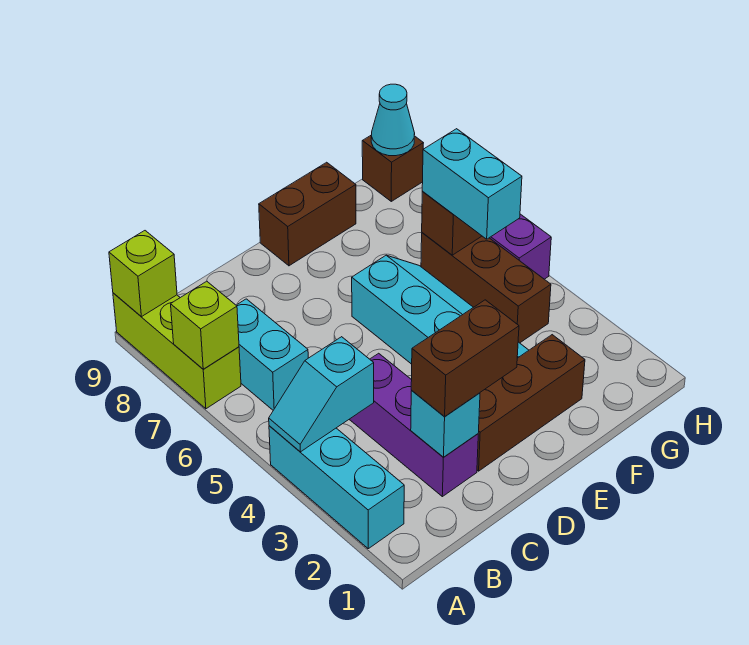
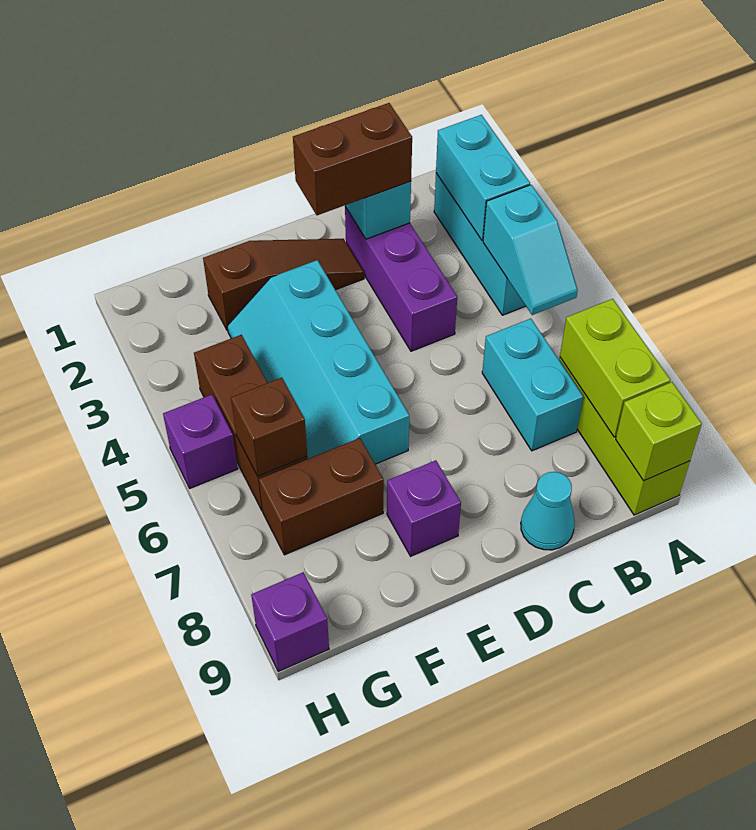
cyan 1x2 slope [269,337,374,452] -> cyan 1x2 slope turned to [483,185,578,315]
lime 1x1 brick [171,281,239,369] -> lime 1x2 brick [560,299,671,437]
brown 1x3 brick [477,335,585,471] -> brown 1x3 slope [203,239,364,331]
none -> purple 1x1 brick [387,460,461,556]
brown 1x2 brick [259,162,356,266] -> brown 1x2 brick moved to [259,438,384,555]
cyan 1x2 brick [422,129,522,239] -> cyan 1x2 brick moved to [436,115,530,240]
brown 1x1 brick [362,136,423,201] -> purple 1x1 brick [251,572,329,672]
cyan 1x1 cone [371,84,415,156] -> cyan 1x1 cone moved to [521,472,575,550]

